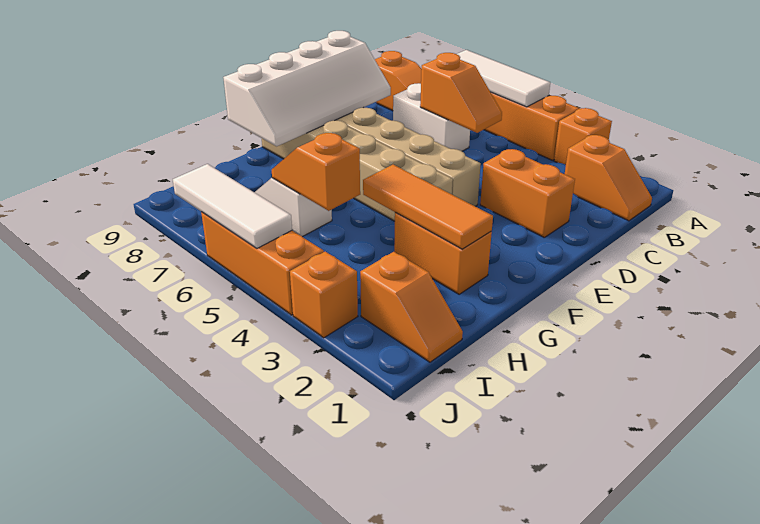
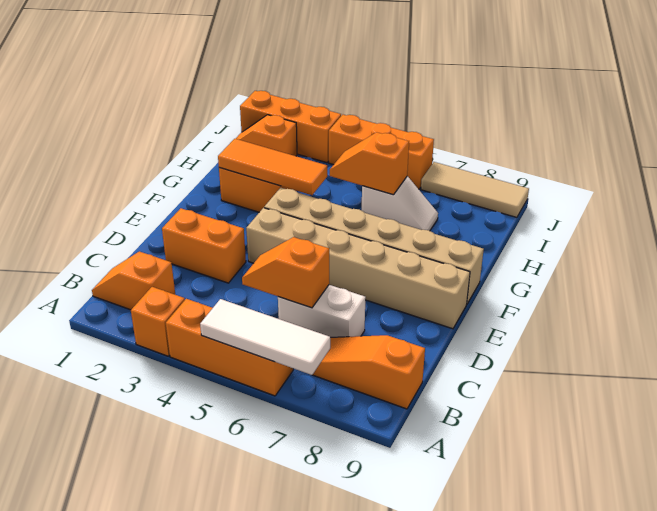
white 2x4 slope [223,31,391,146] -> none
orange 1x2 slope [272,133,360,211] -> orange 1x2 slope turned to [330,132,409,195]
orange 1x1 brick [290,252,358,338] -> orange 1x3 brick [240,91,341,163]
white 1x3 tile [173,164,292,248] -> none
none -> tan 1x3 tile [421,162,529,217]

